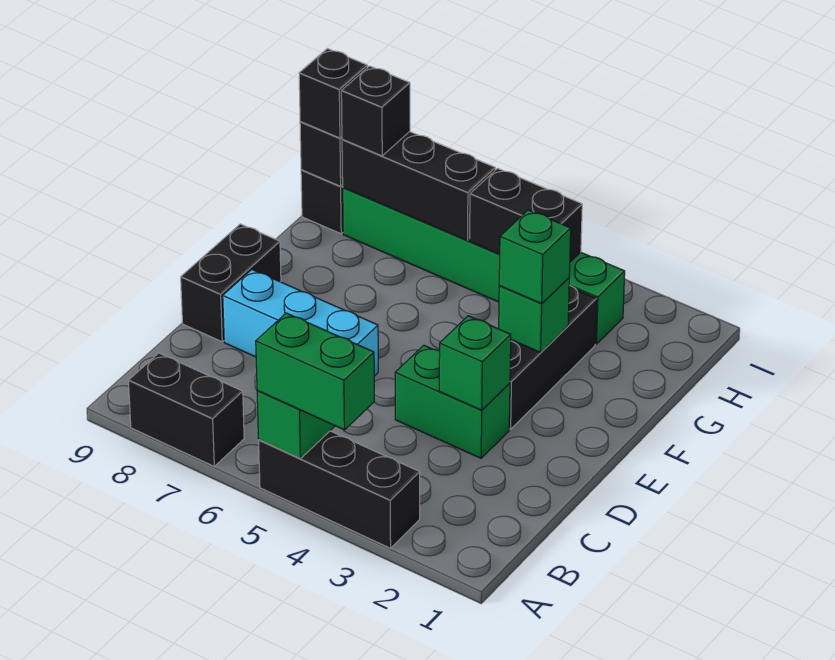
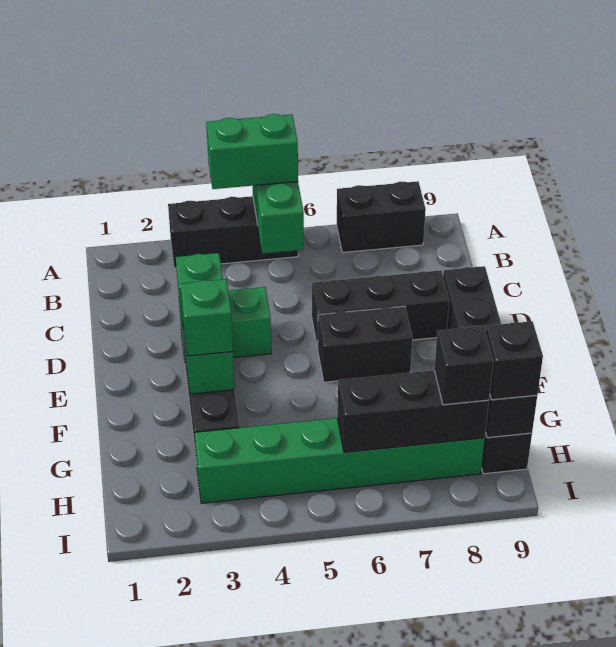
cyan 1x3 brick [223,270,378,376] -> black 1x3 brick [312,270,449,349]
black 1x2 brick [470,168,582,262] -> black 1x2 brick moved to [318,306,413,382]

